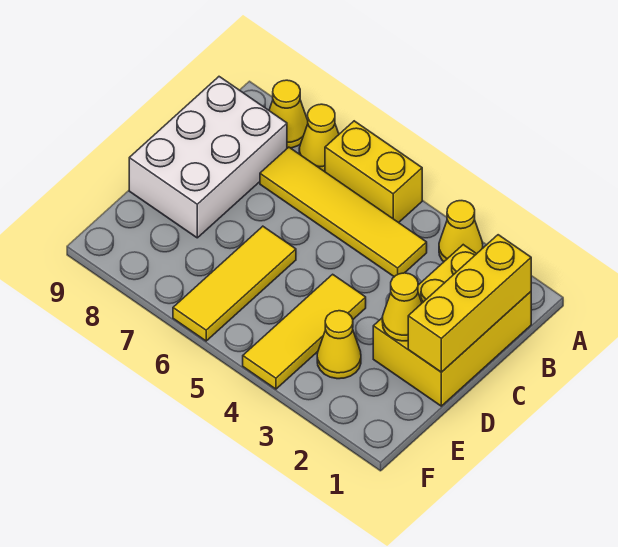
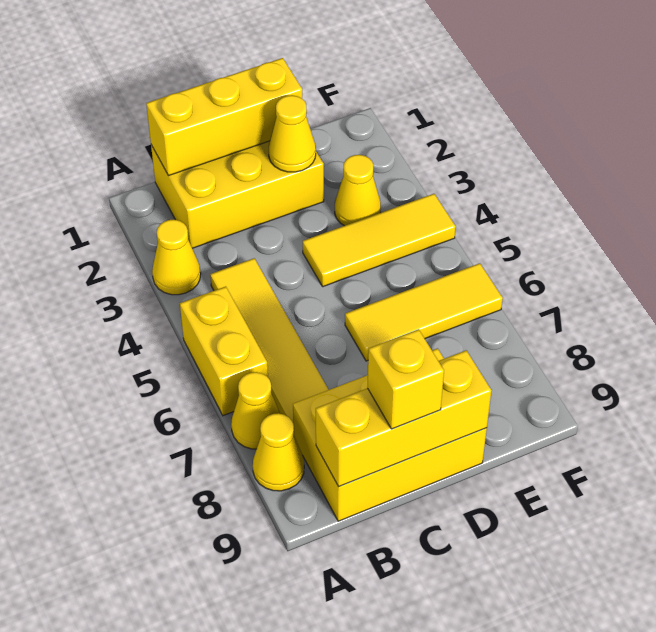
white 2x3 brick [129,77,287,238] -> yellow 2x3 brick [293,348,487,521]
none -> yellow 1x3 brick [316,350,491,486]
none -> yellow 1x1 brick [367,329,444,429]

